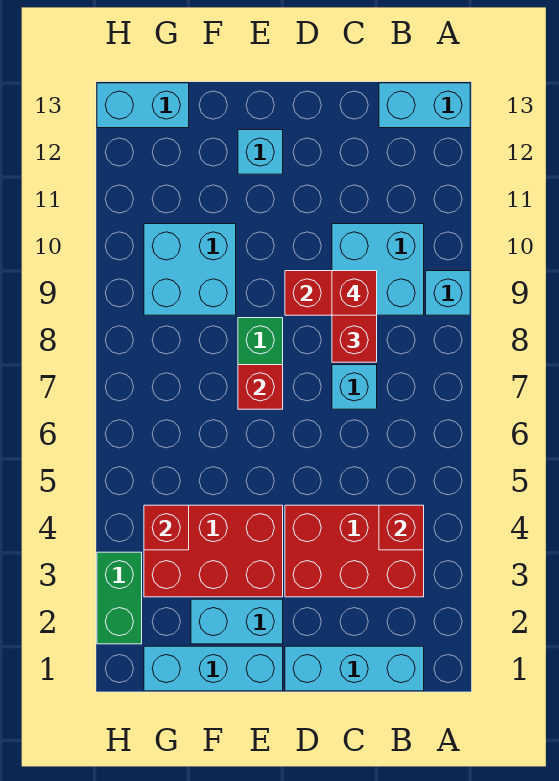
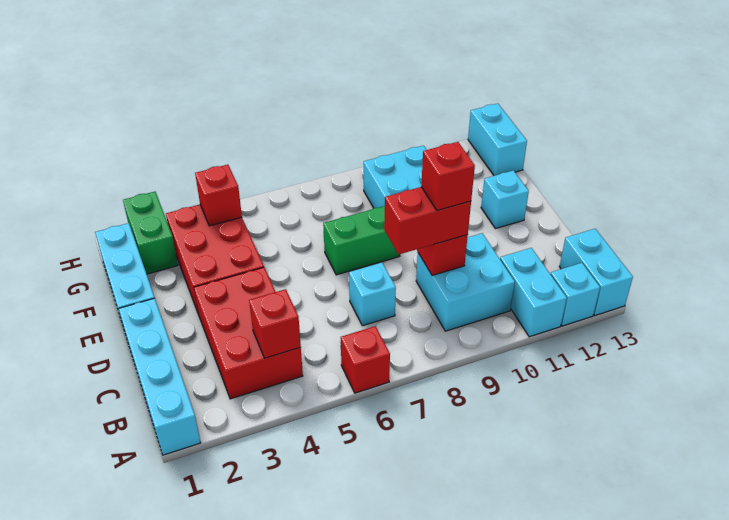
cyan 1x1 brick [426,271,470,315] -> cyan 1x1 brick moved to [550,263,600,326]
cyan 1x3 brick [285,646,424,691] -> cyan 1x4 brick [119,298,201,455]
cyan 1x2 brick [191,599,283,644] -> cyan 1x2 brick moved to [500,248,567,337]
red 1x1 brick [238,365,283,409] -> red 1x1 brick moved to [341,326,390,393]
green 1x2 brick [97,552,142,644] -> green 1x2 brick turned to [123,192,178,274]

